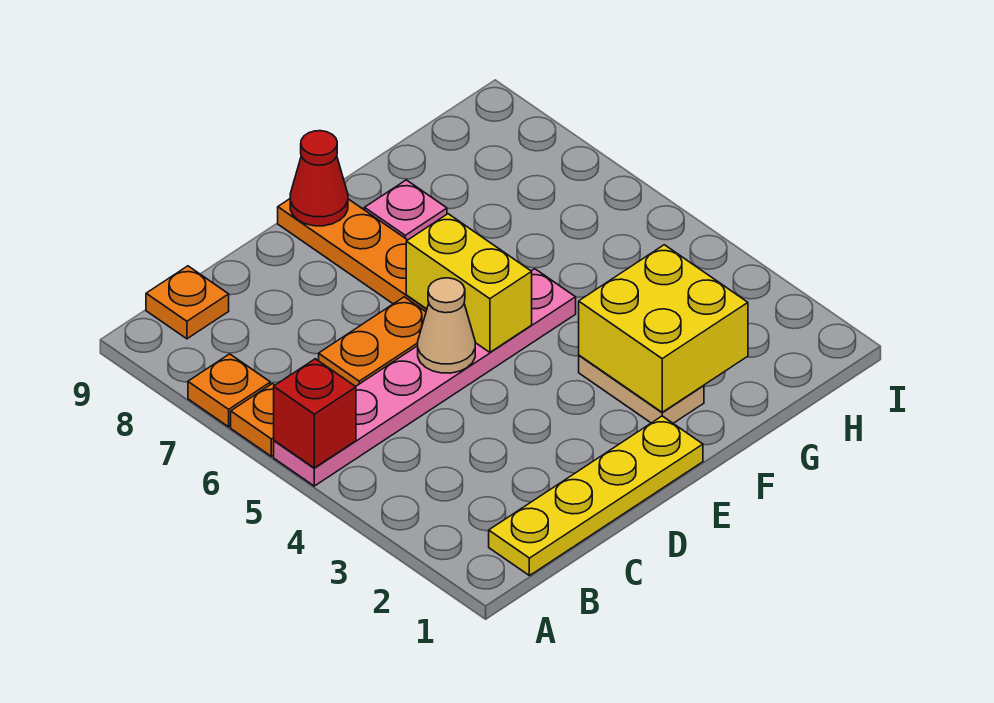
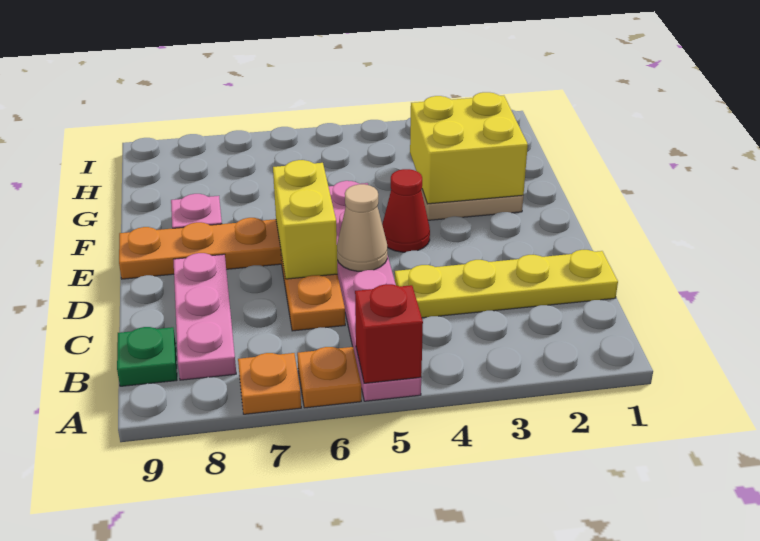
yellow 1x4 plate [489,416,703,576] -> yellow 1x4 plate turned to [395,250,618,318]
none -> pink 1x3 plate [173,253,236,380]
orange 1x1 plate [146,266,229,339] -> green 1x1 plate [117,327,177,386]
yellow 1x2 brick [406,214,532,352] -> yellow 1x2 brick turned to [273,160,338,279]
red 1x1 cone [290,131,348,226] -> red 1x1 cone moved to [382,169,430,252]

